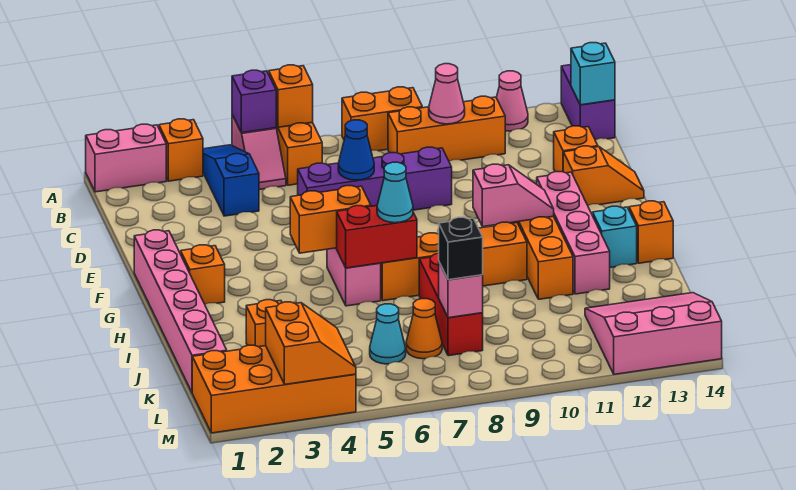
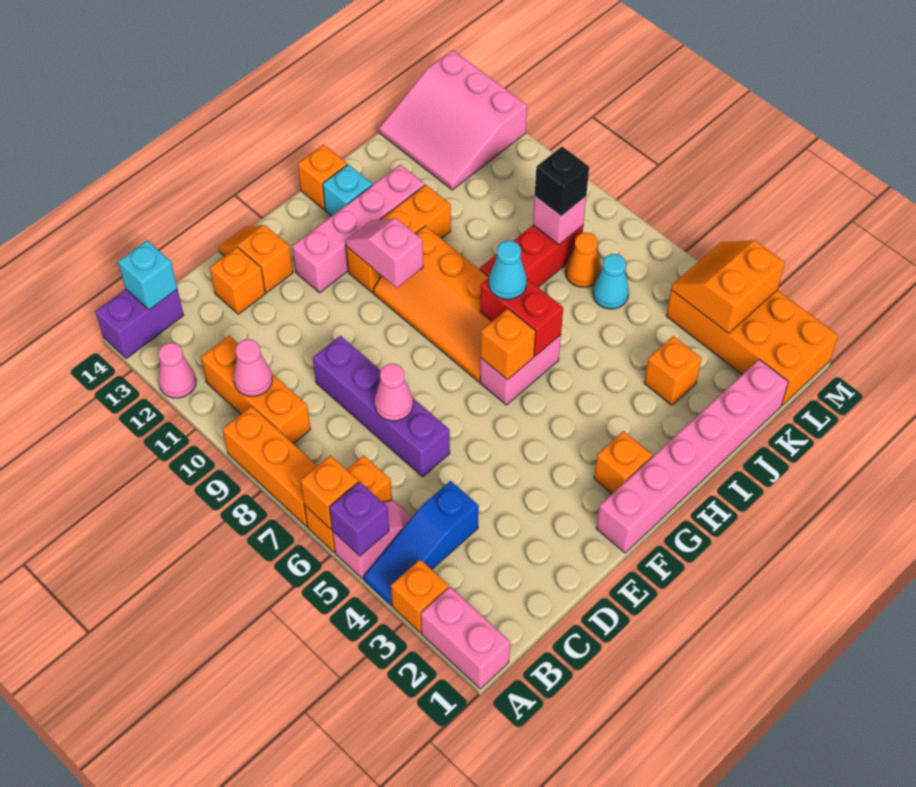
orange 1x2 brick [342,87,422,151] -> orange 1x3 brick [223,406,317,527]
blue 1x1 cone [338,120,374,180] -> pink 1x1 cone [375,364,413,421]
orange 1x2 brick [290,186,371,253] -> orange 1x1 brick [481,309,536,380]

